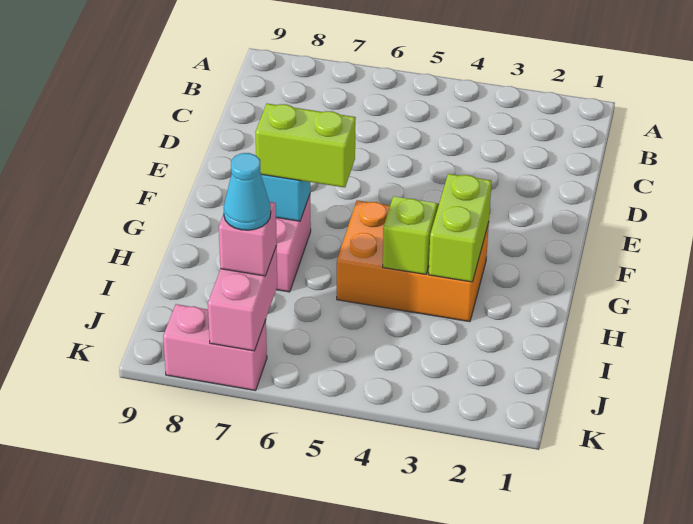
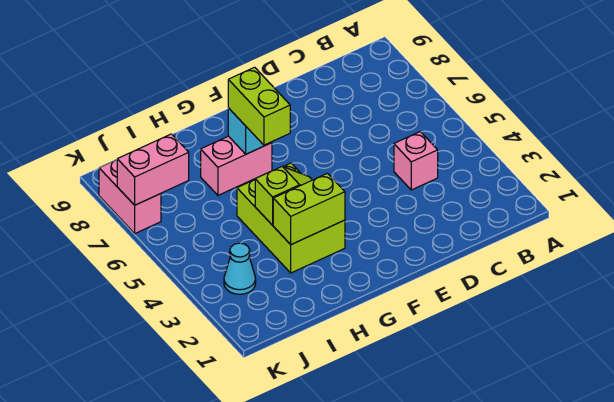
orange 2x3 brick [337,200,489,322] -> lime 2x3 brick [237,163,345,273]
pink 1x1 brick [219,202,277,276] -> pink 1x1 brick moved to [394,132,438,190]
cyan 1x1 cone [224,153,271,230] -> cyan 1x1 cone moved to [224,243,256,294]

